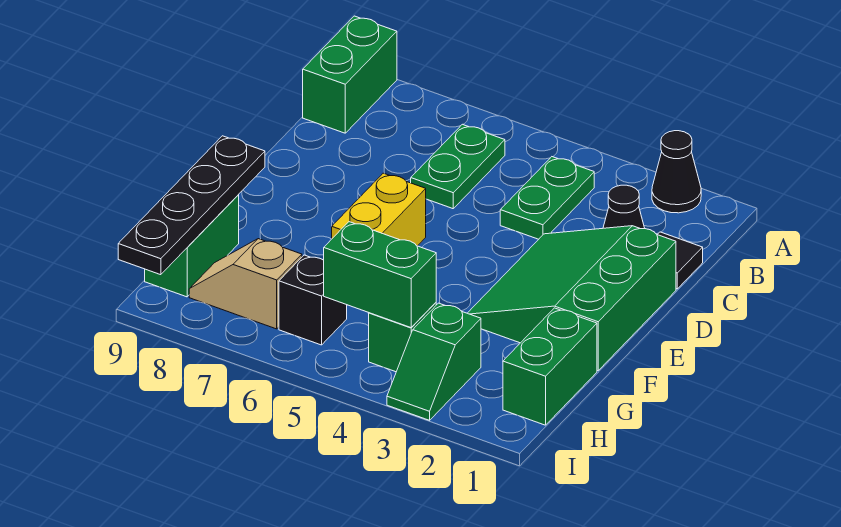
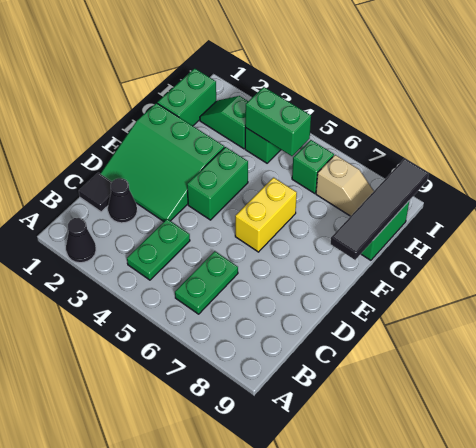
green 1x2 brick [303,16,397,133] -> green 1x2 brick moved to [187,147,248,220]
green 3x3 slope [468,226,676,371] -> green 3x3 slope turned to [100,103,224,221]
black 1x4 plate [118,136,265,275] -> black 1x4 tile [331,159,429,260]
green 1x2 slope [387,303,481,420] -> green 1x2 slope turned to [200,96,248,149]
black 1x1 brick [279,255,347,345] -> green 1x1 brick [292,140,334,193]

